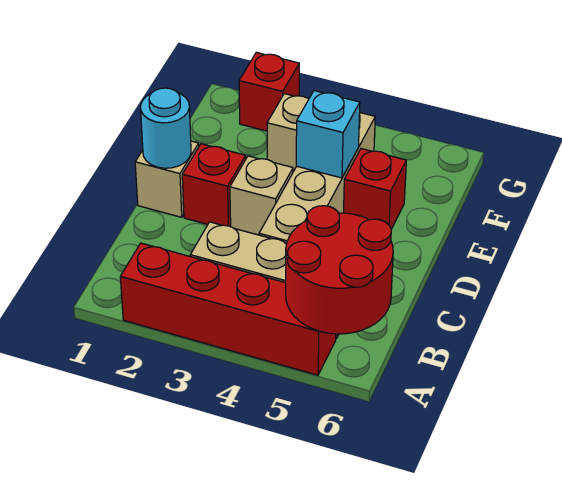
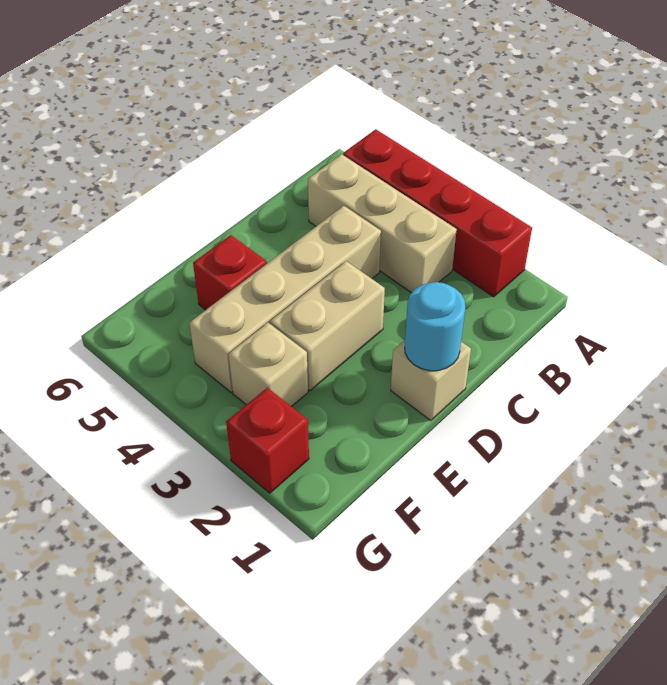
red 2x2 round brick [286,206,393,334] -> none
red 1x1 brick [182,144,246,227] -> none
tan 1x1 brick [230,156,293,235] -> tan 1x2 brick [270,261,385,391]
cyan 1x1 brick [296,91,360,178] -> none

